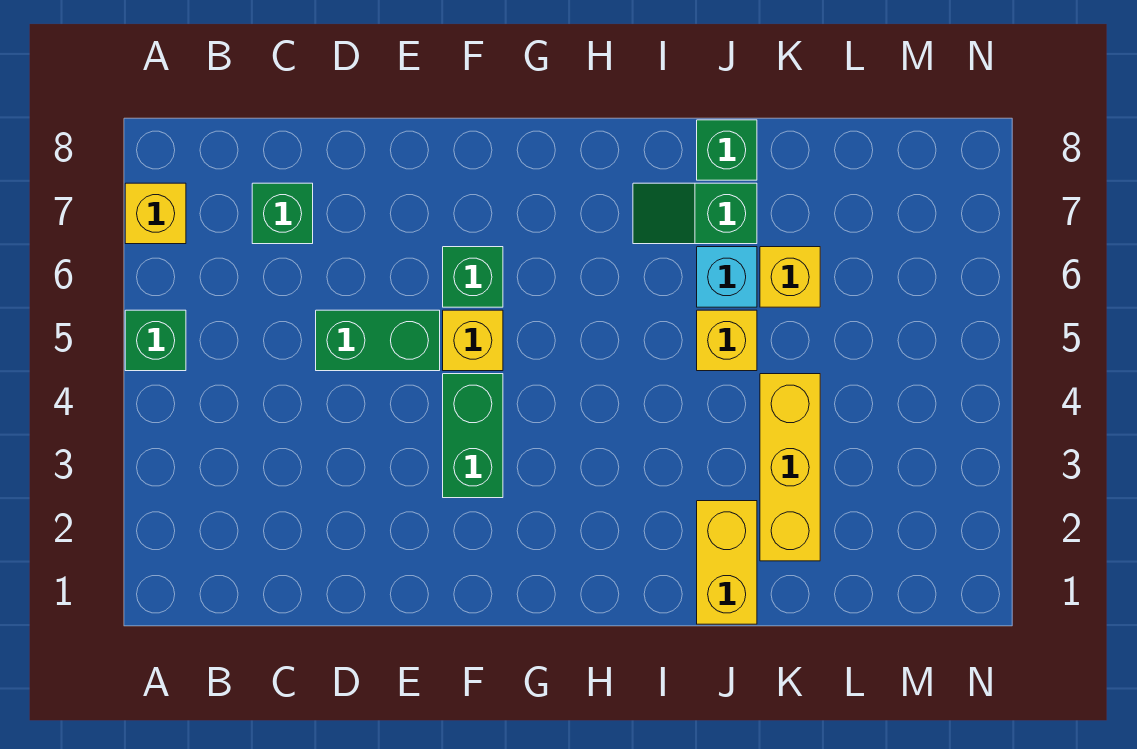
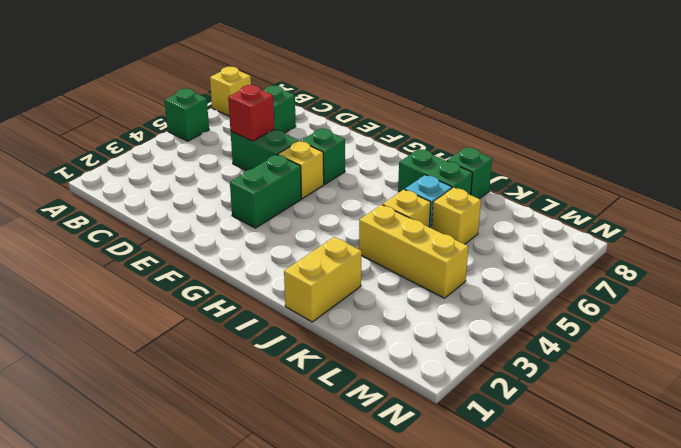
none -> red 1x1 brick [228,85,274,141]
green 1x2 slope [633,183,757,244] -> green 1x2 brick [398,149,472,195]
yellow 1x3 brick [760,374,820,561] -> yellow 1x3 brick turned to [359,205,468,298]

